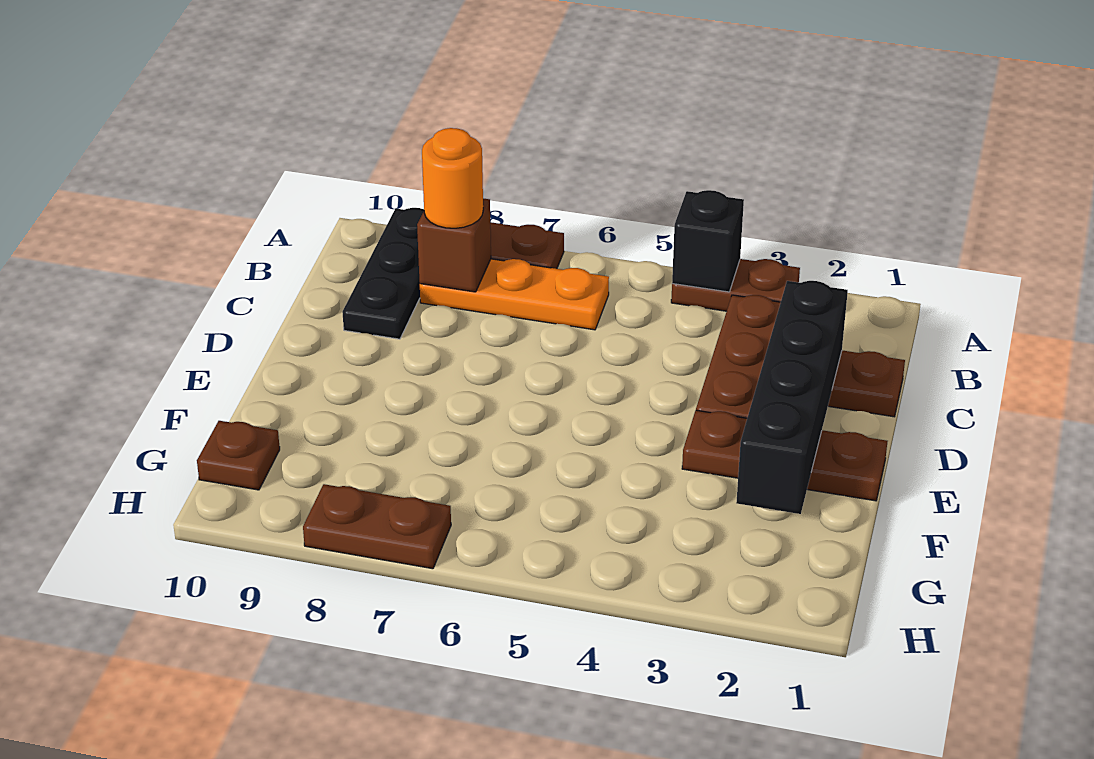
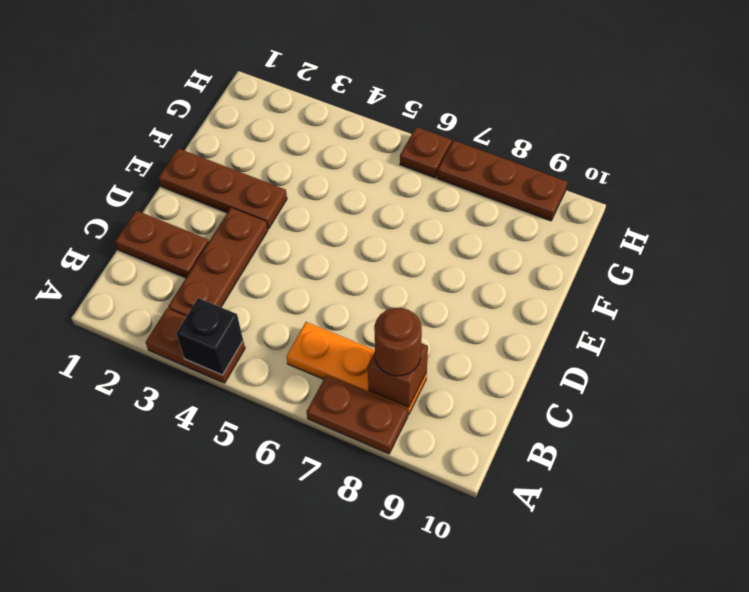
black 1x3 plate [342,208,424,339] -> none
orange 1x1 round brick [422,128,483,228] -> brown 1x1 round brick [374,308,422,376]
black 1x4 brick [736,281,848,514] -> none
brown 1x1 plate [197,421,280,490] -> brown 1x1 plate moved to [400,127,452,178]
brown 1x2 plate [303,484,451,569] -> brown 1x3 plate [437,141,567,221]

